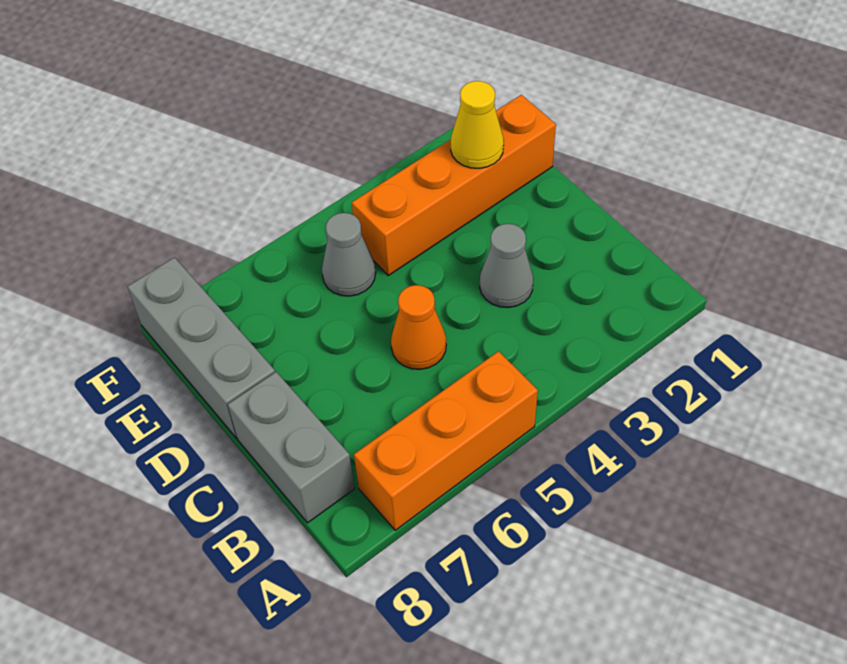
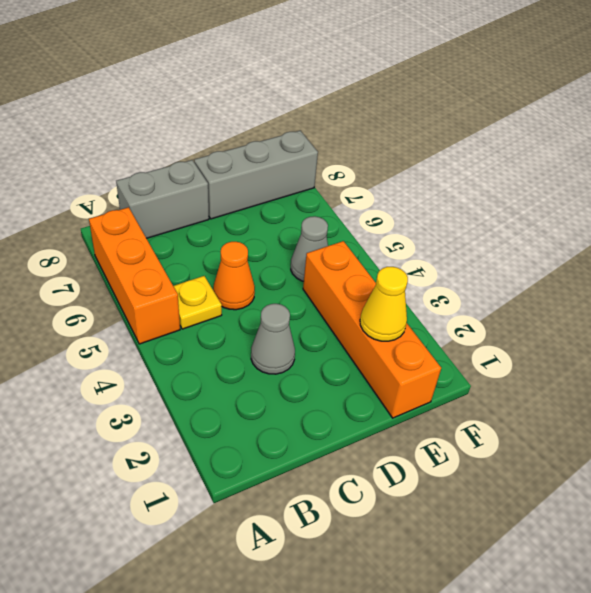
none -> yellow 1x1 plate [174,276,222,329]

